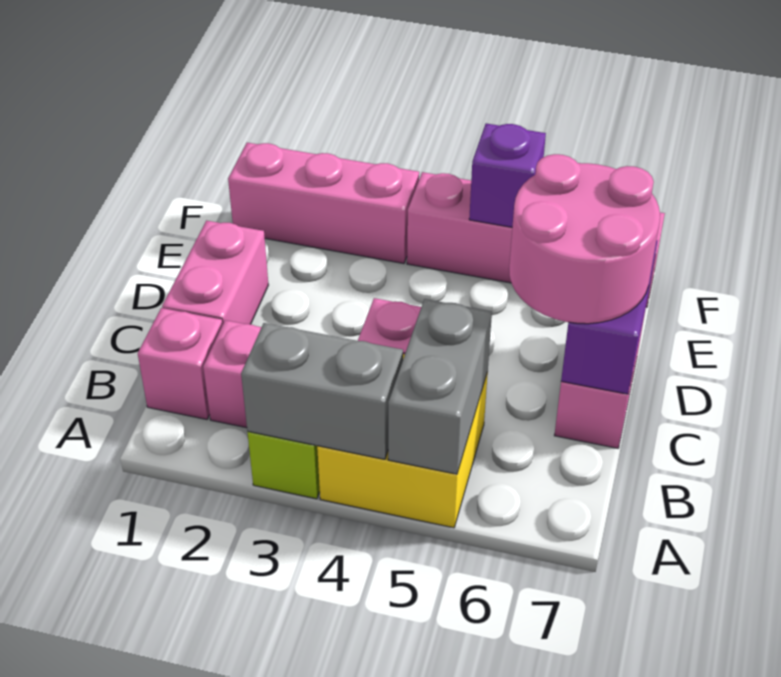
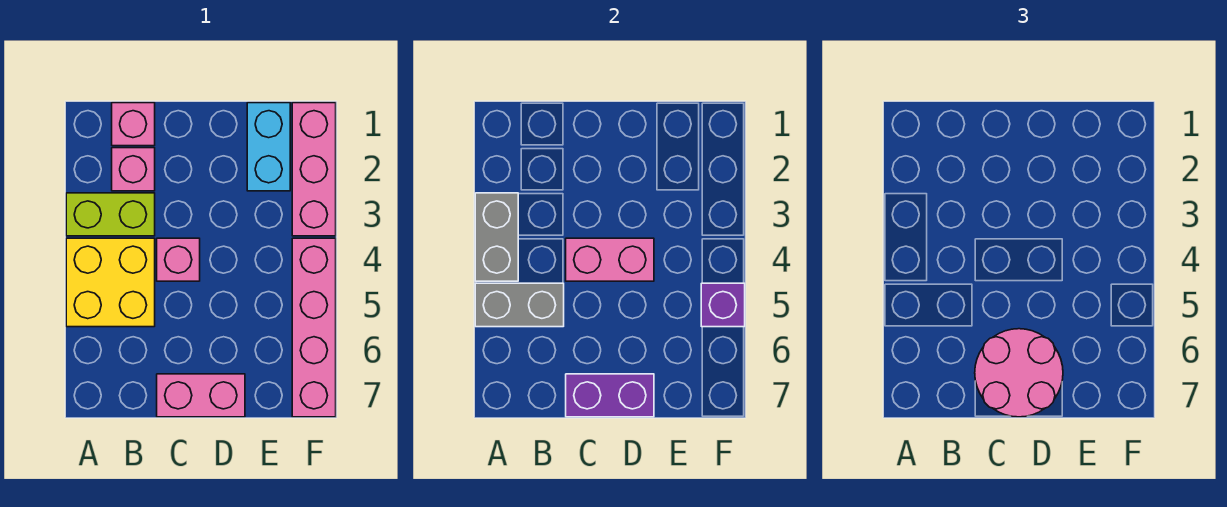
pink 1x2 brick [162,221,268,325] -> pink 1x2 brick moved to [566,238,654,281]
none -> cyan 1x2 brick [247,103,290,191]

